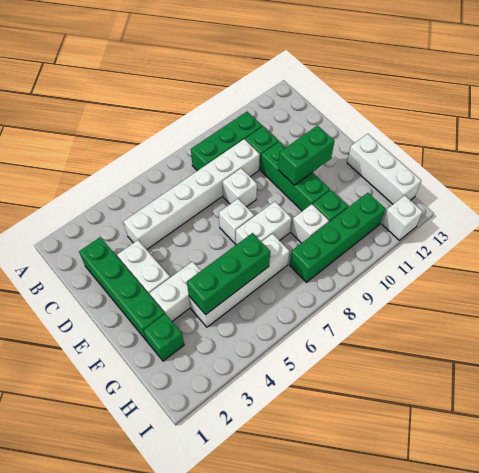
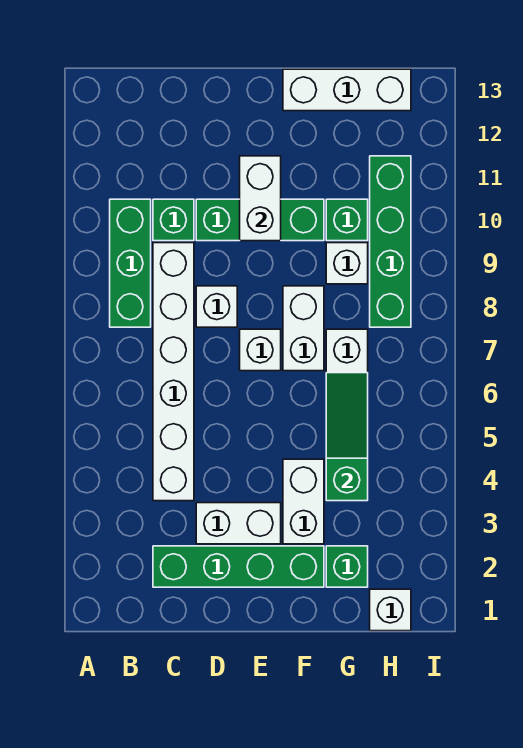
green 1x2 brick [278,126,334,185] -> white 1x2 brick [240,156,281,241]
green 1x3 brick [187,233,270,315] -> green 1x3 slope [326,373,368,501]
white 1x1 brick [382,195,423,240] -> white 1x1 brick moved to [370,589,411,631]

